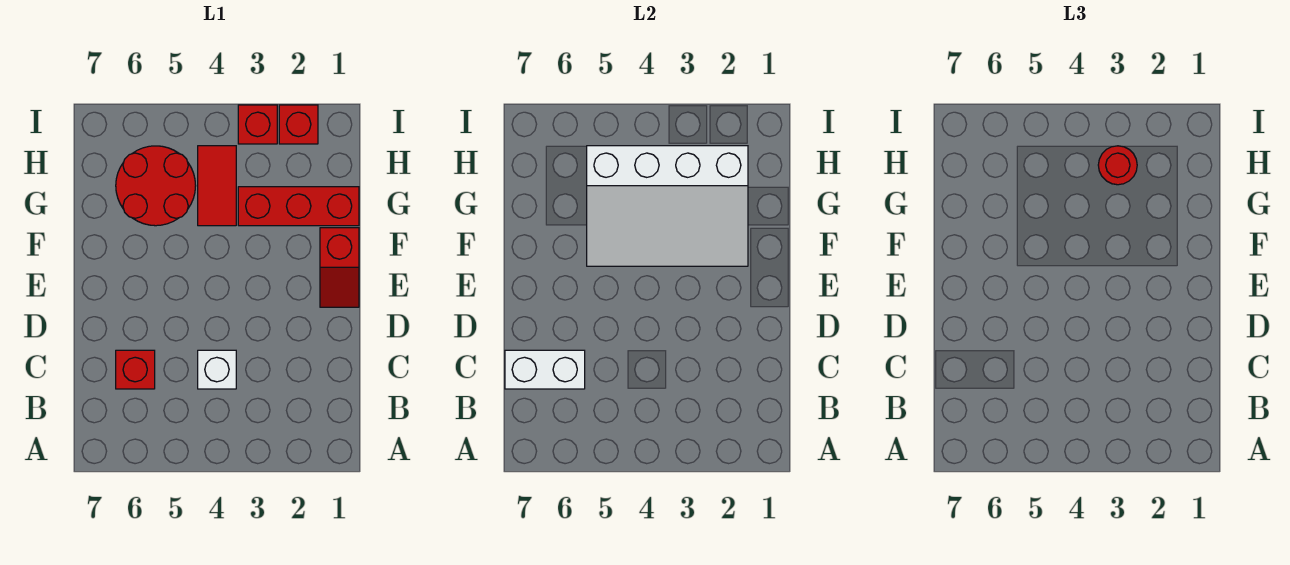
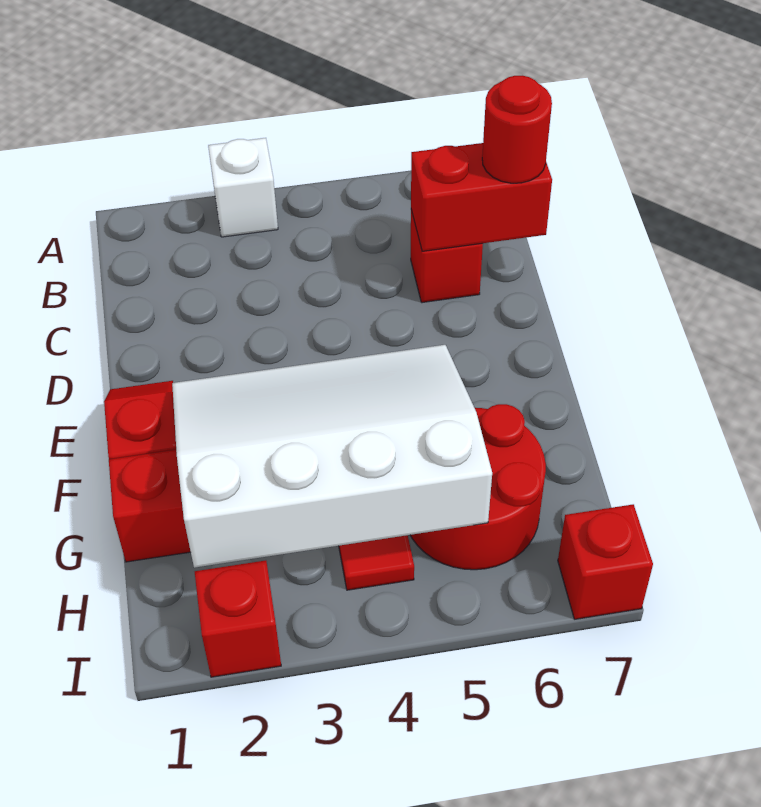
white 1x1 brick [198,350,236,389] -> white 1x1 brick moved to [208,138,278,237]
white 1x2 brick [505,350,585,389] -> red 1x2 brick [411,143,552,251]
red 1x1 round brick [1098,146,1137,185] -> red 1x1 round brick moved to [482,76,552,183]
red 1x1 brick [238,105,277,144] -> red 1x1 brick moved to [558,504,653,619]

